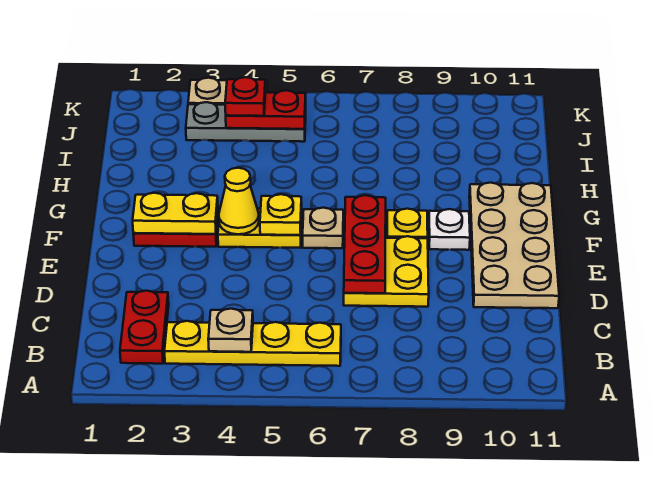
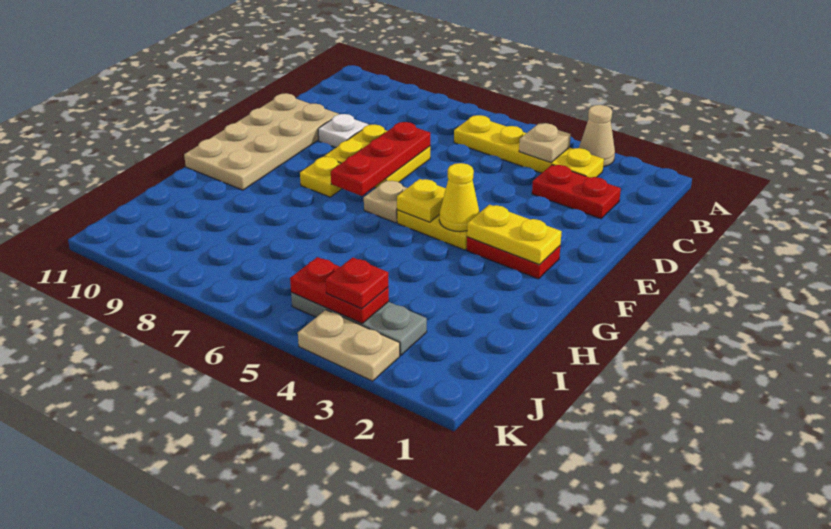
none -> tan 1x1 cone [579,105,615,167]
red 1x2 plate [120,291,169,364] -> red 1x2 plate turned to [532,165,621,219]
white 1x1 plate [429,209,470,250] -> white 1x1 plate moved to [318,114,368,147]

